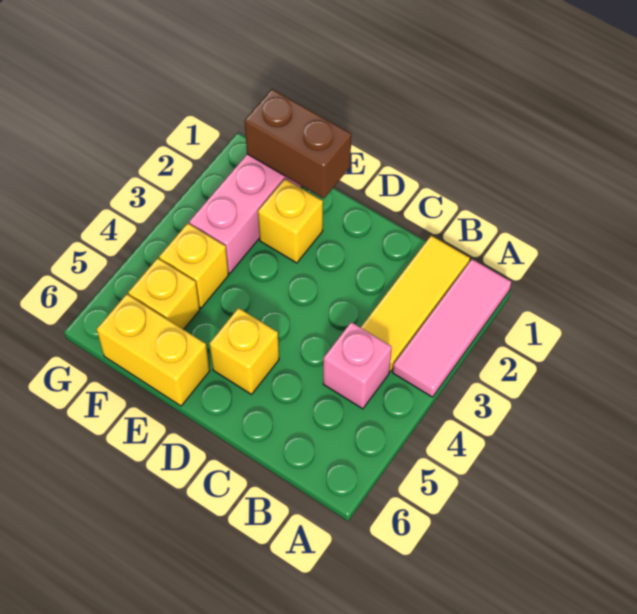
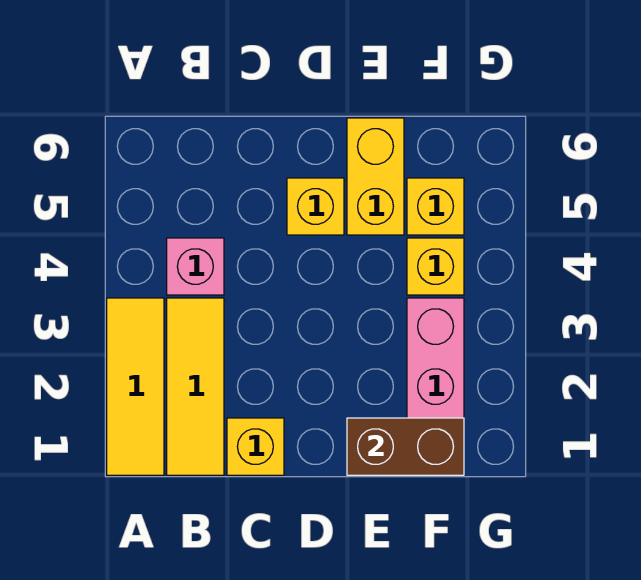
pink 1x3 tile [393,259,511,397] -> yellow 1x3 tile [107,298,164,475]
yellow 1x1 brick [258,179,323,263] -> yellow 1x1 brick moved to [227,418,284,475]
yellow 1x2 brick [97,294,210,406] -> yellow 1x2 brick turned to [347,118,404,235]

